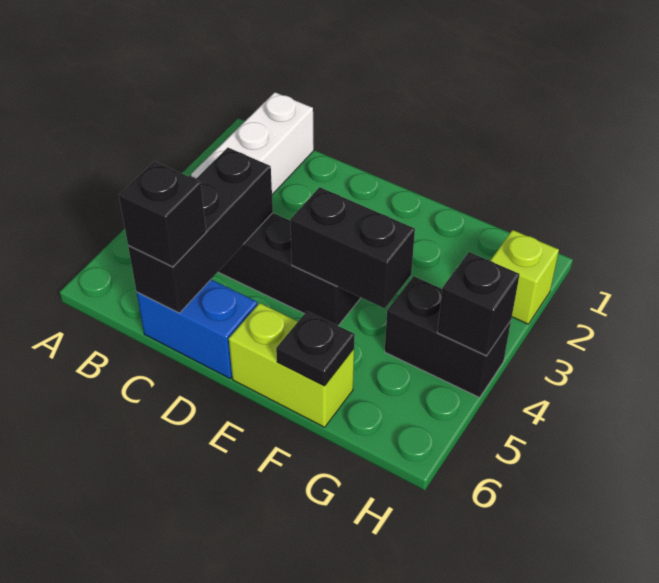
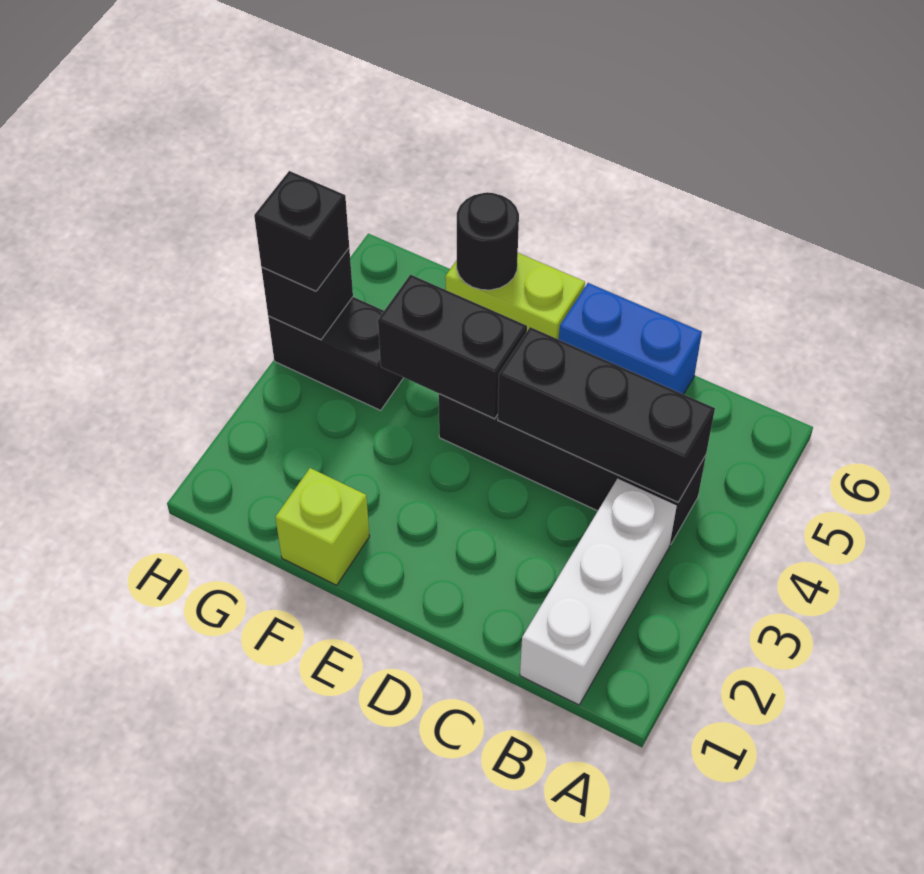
black 1x3 brick [128,148,273,313] -> black 1x3 brick turned to [498,327,715,502]
black 1x1 brick [119,161,206,267] -> black 1x1 brick moved to [254,171,349,291]
black 1x1 plate [276,311,355,386] -> black 1x1 round brick [457,192,519,290]
lime 1x1 brick [490,230,559,324] -> lime 1x1 brick moved to [275,468,370,585]

